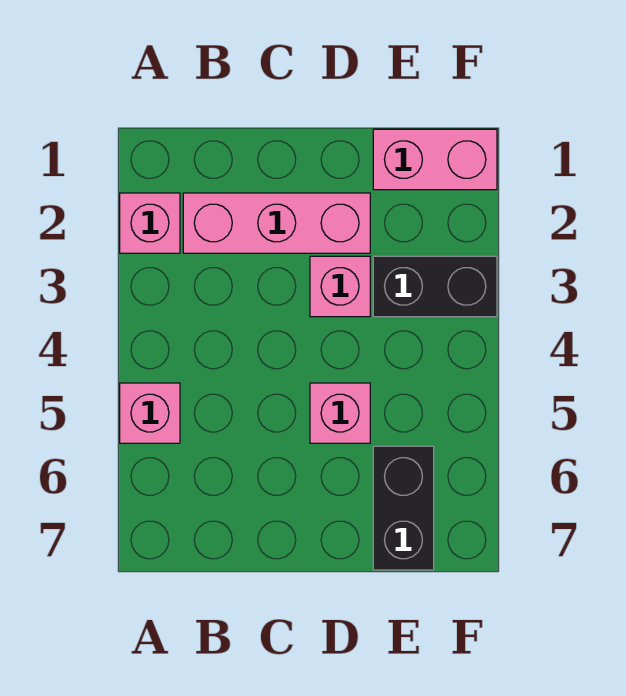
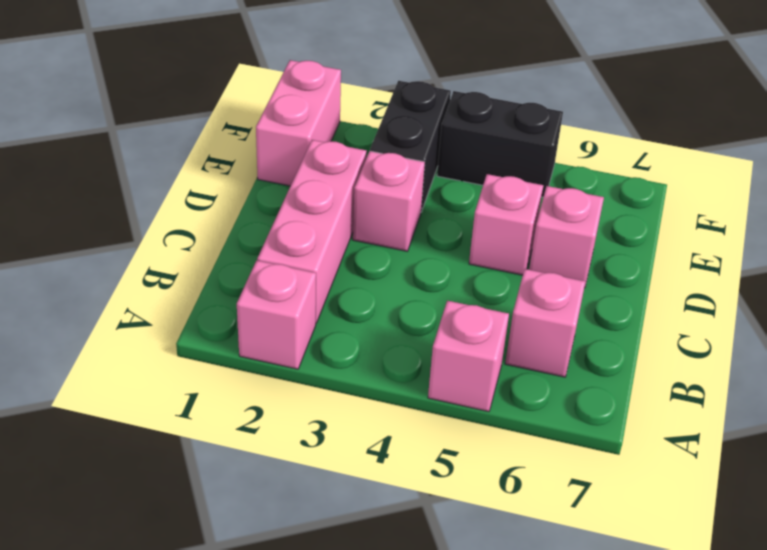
none -> pink 1x1 brick [505,269,585,377]
none -> pink 1x1 brick [529,186,604,288]
black 1x2 brick [373,446,434,570] -> black 1x2 brick moved to [437,91,563,197]

